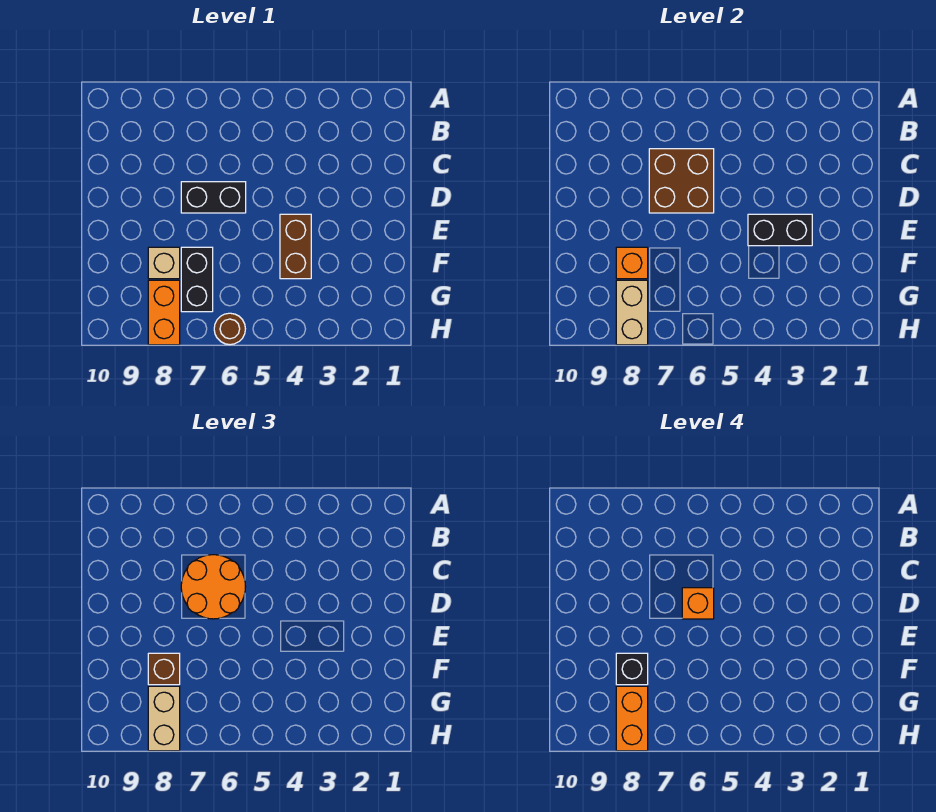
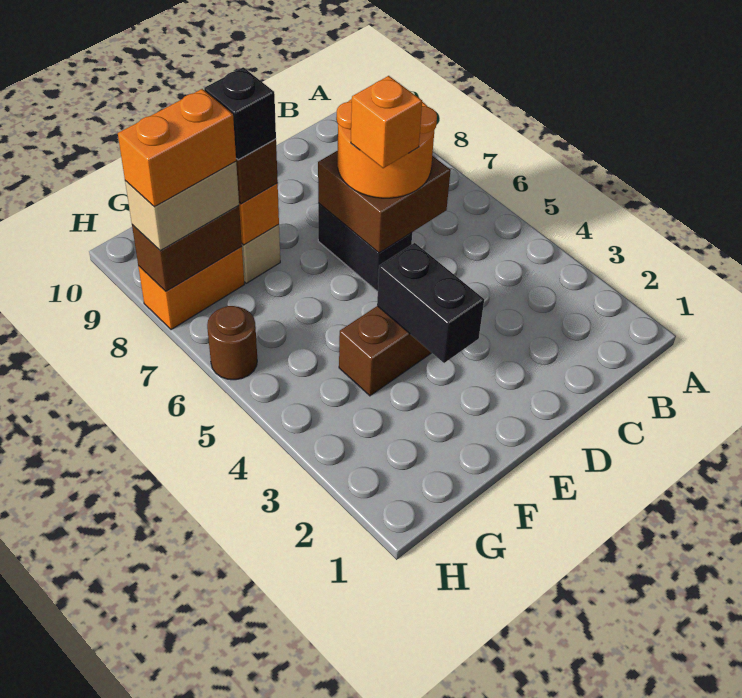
black 1x2 brick [181,247,213,312] -> none
tan 1x2 brick [616,280,648,345] -> brown 1x2 brick [132,205,242,291]

